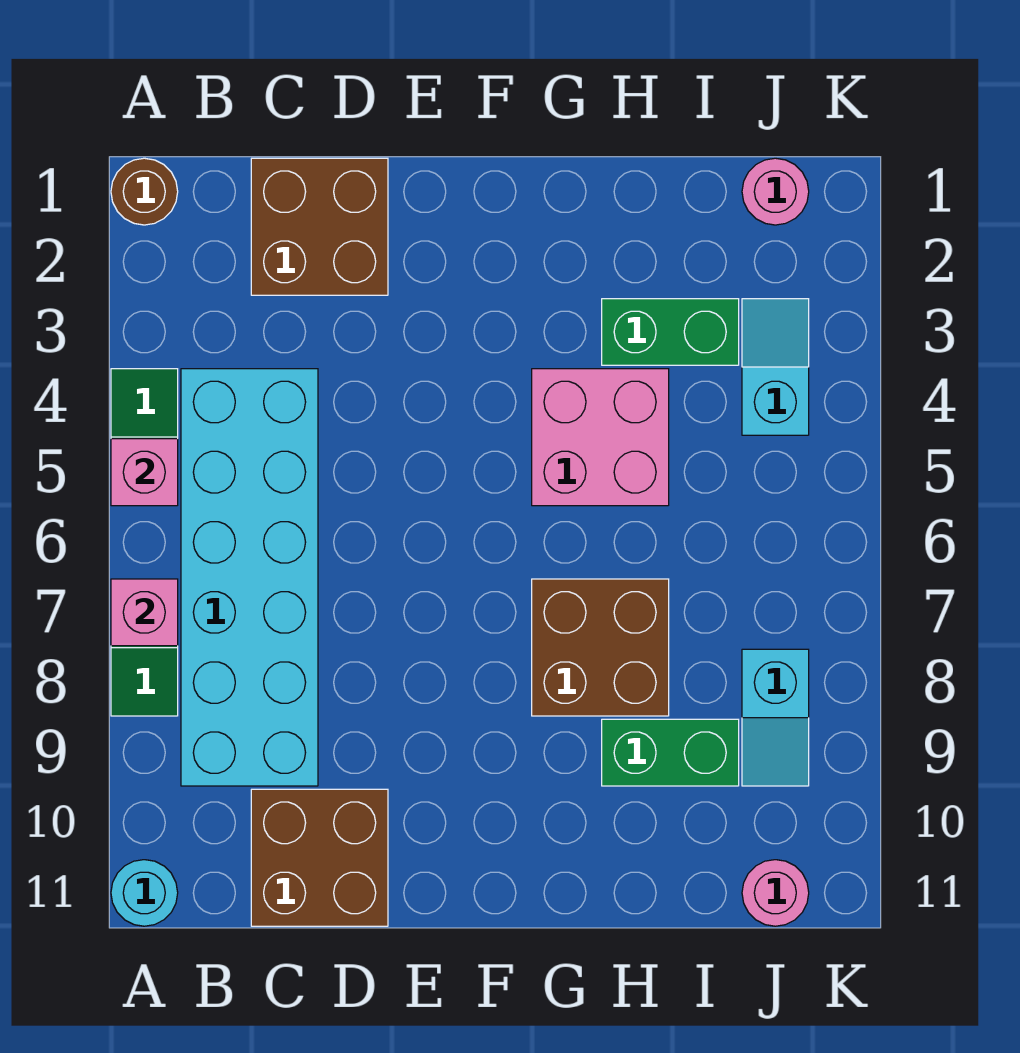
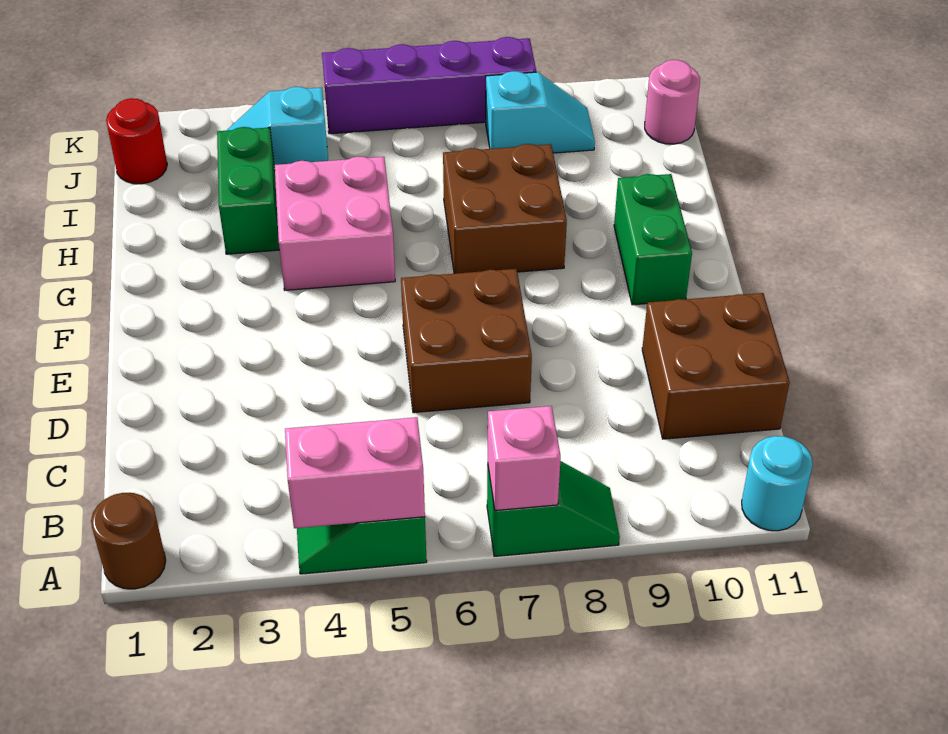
pink 1x1 brick [111,439,178,506] -> pink 1x2 brick [285,417,425,528]
cyan 2x6 brick [181,369,318,786] -> none
brown 2x2 brick [251,158,388,295] -> brown 2x2 brick moved to [401,269,532,413]
green 1x2 brick [602,719,739,786] -> green 1x2 brick moved to [614,174,692,305]
pink 1x1 round brick [742,158,809,225] -> red 1x1 round brick [106,98,167,184]
none -> purple 1x4 brick [322,37,536,134]

